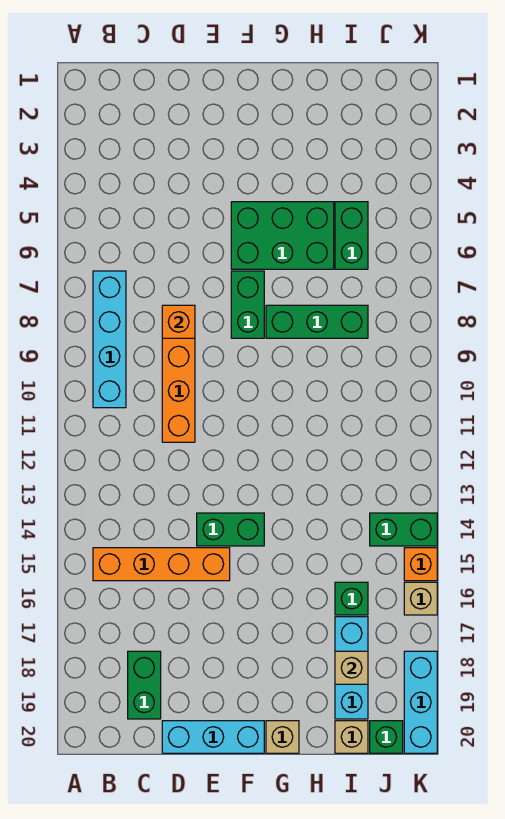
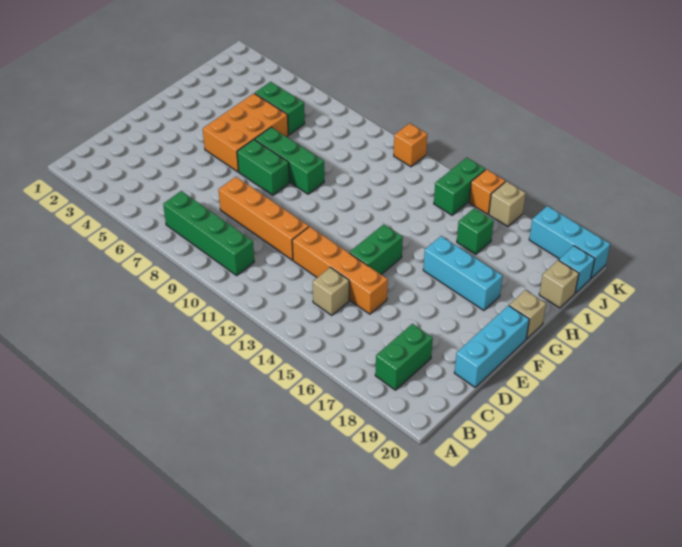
cyan 1x4 brick [93,271,126,408] -> green 1x4 brick [163,191,254,275]
orange 1x4 brick [93,548,230,581] -> orange 1x4 brick turned to [292,226,388,314]
green 1x2 brick [128,651,161,719] -> green 1x2 brick turned to [375,324,433,390]
orange 1x1 brick [162,305,195,338] -> orange 1x1 brick moved to [394,123,427,167]
green 2x3 brick [231,202,334,269] -> orange 2x3 brick [203,93,288,172]
green 1x3 brick [266,305,368,338] -> green 1x3 brick turned to [255,127,324,194]
cyan 1x3 brick [335,617,368,719] -> cyan 1x3 brick moved to [423,236,503,310]
tan 1x1 brick [335,651,368,684] -> tan 1x1 brick moved to [313,267,349,315]
green 1x1 brick [370,721,403,753] -> cyan 1x1 brick [559,246,595,293]

